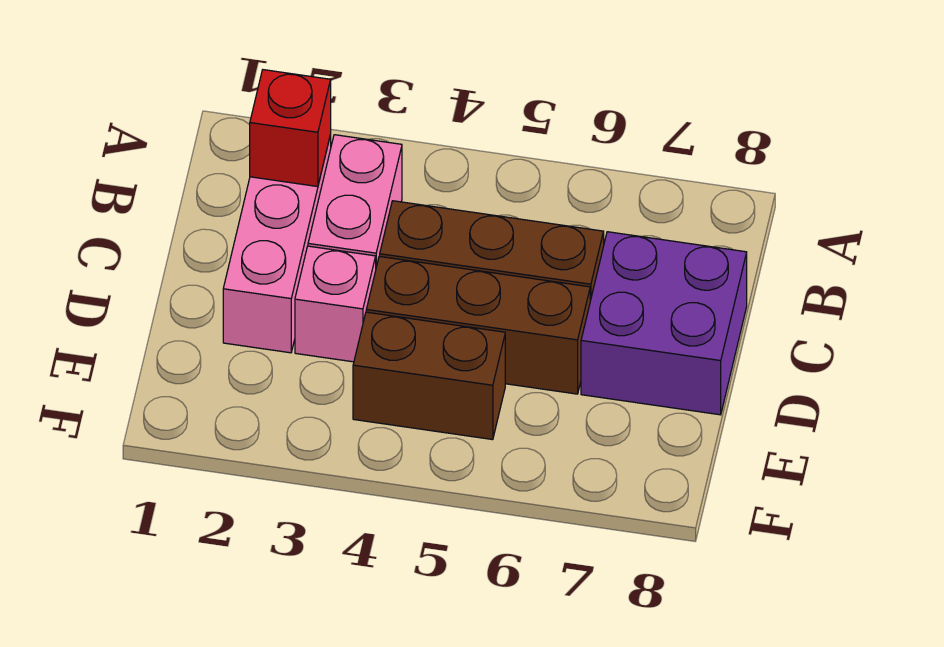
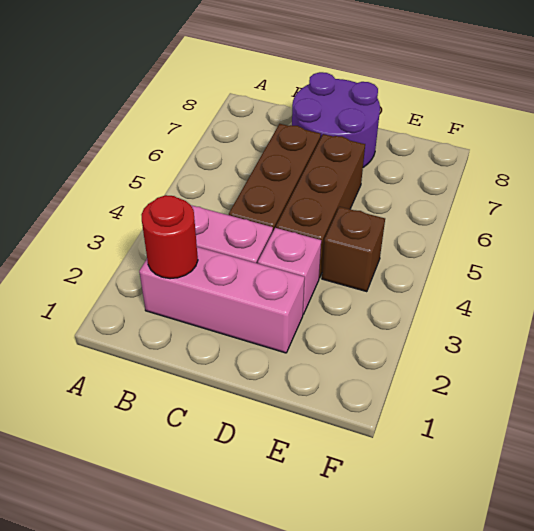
red 1x1 brick [250,70,331,187] -> red 1x1 round brick [141,195,198,279]
purple 2x2 brick [581,232,747,415] -> purple 2x2 round brick [292,72,380,167]
brown 1x2 brick [353,312,505,440] -> brown 1x1 brick [322,207,385,292]

